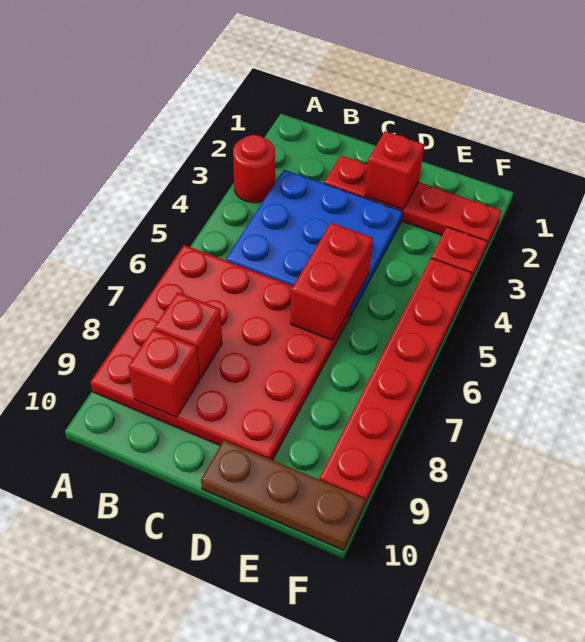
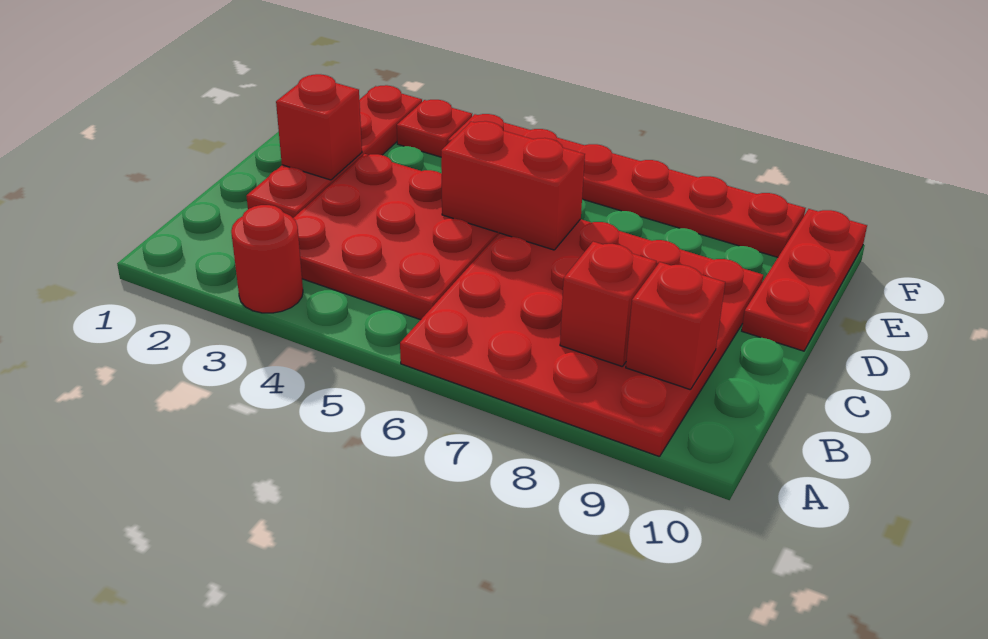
blue 3x3 plate [226,170,403,316] -> red 3x3 plate [293,154,499,320]
brown 1x3 plate [201,440,365,550] -> red 1x3 plate [742,209,867,351]

